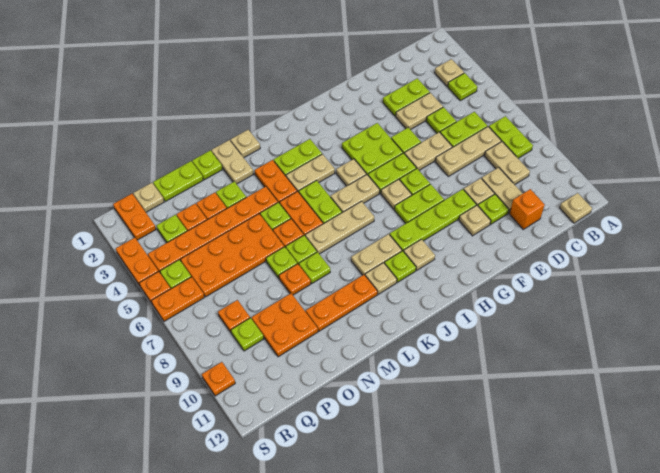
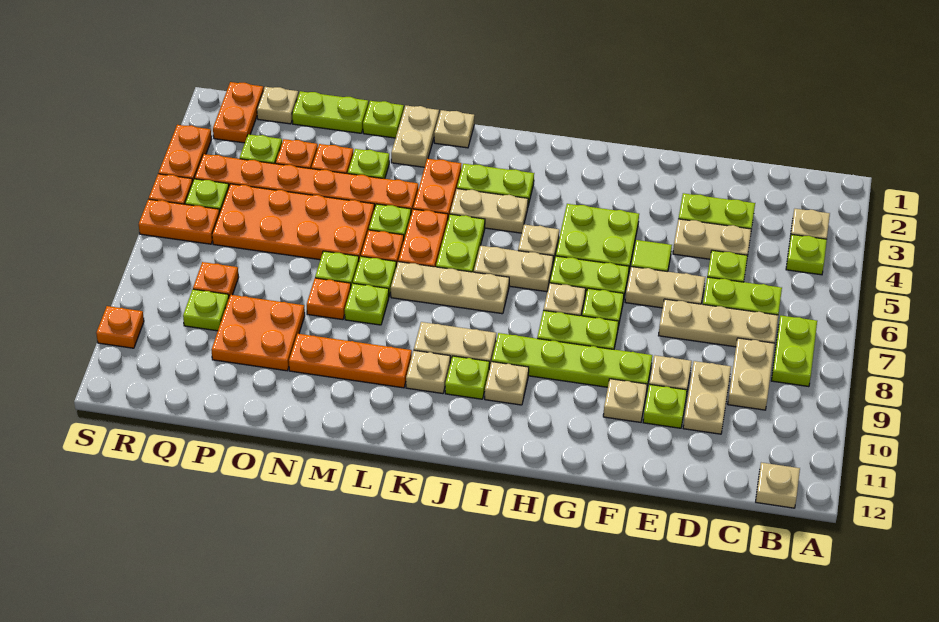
orange 1x1 brick [510,189,545,229] -> none

